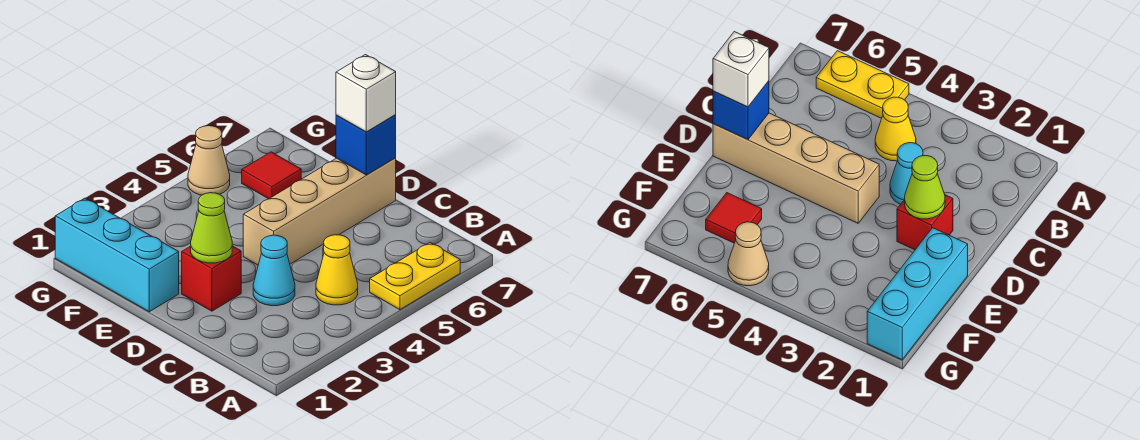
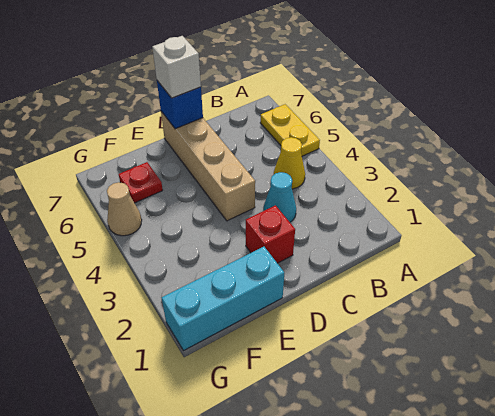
lime 1x1 cone [191,193,232,263] -> none
red 1x1 tile [242,152,301,199] -> red 1x1 plate [119,162,163,203]

